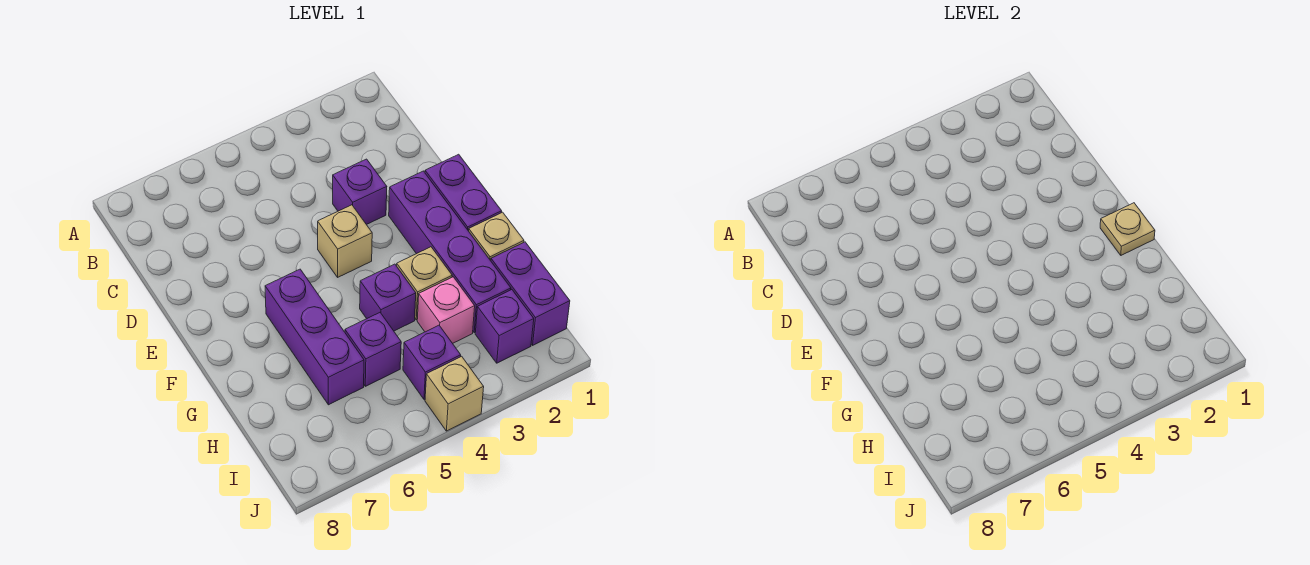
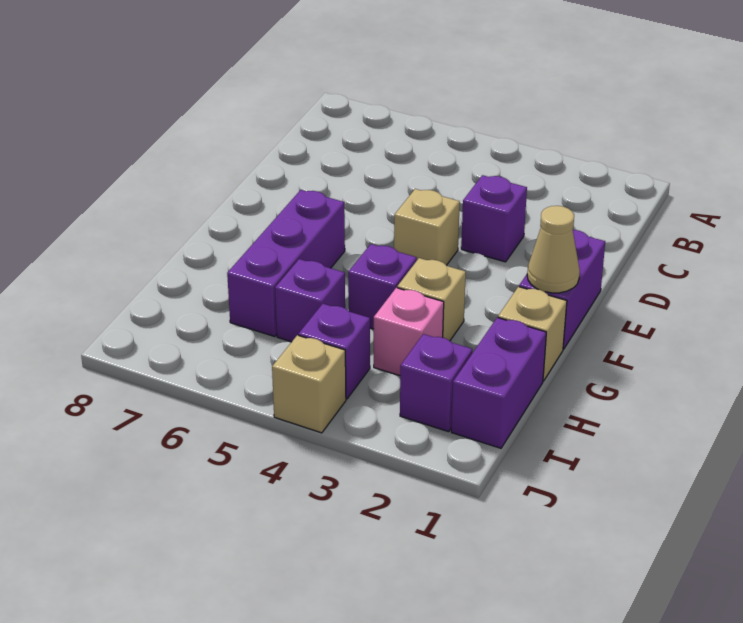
purple 1x4 brick [389,171,511,333] -> none
tan 1x1 plate [1100,203,1155,255] -> tan 1x1 cone [527,206,580,293]

